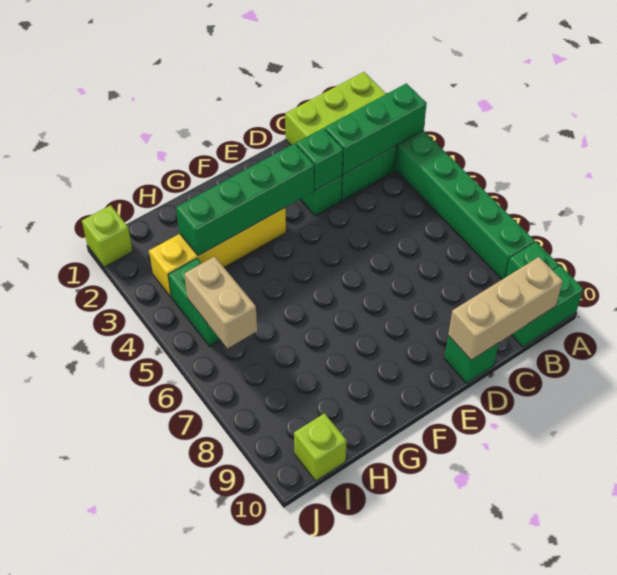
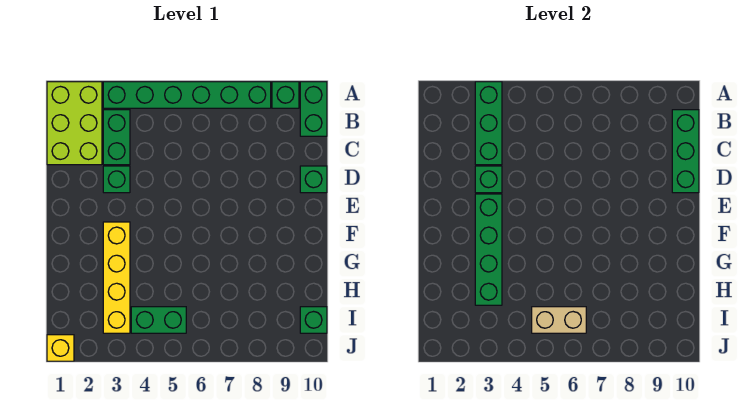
tan 1x3 brick [448,257,563,360] -> green 1x3 brick [672,110,699,193]
lime 1x1 brick [294,413,347,481] -> green 1x1 brick [300,307,327,333]
lime 1x1 brick [82,205,133,267] -> yellow 1x1 brick [47,335,74,361]

